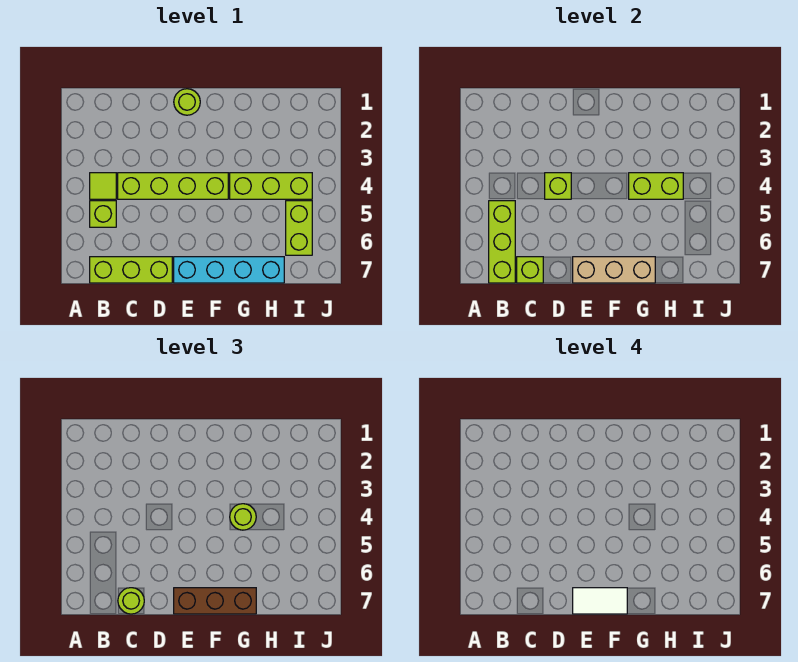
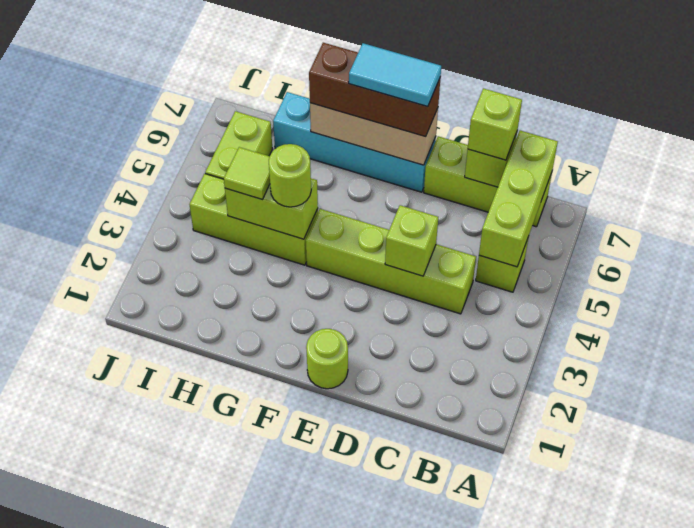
lime 1x1 tile [90,173,116,199] -> lime 1x1 tile moved to [224,147,270,199]
lime 1x1 round brick [118,588,144,614] -> lime 1x1 brick [468,88,522,160]
white 1x2 tile [573,588,627,614] -> cyan 1x2 tile [349,43,441,107]

